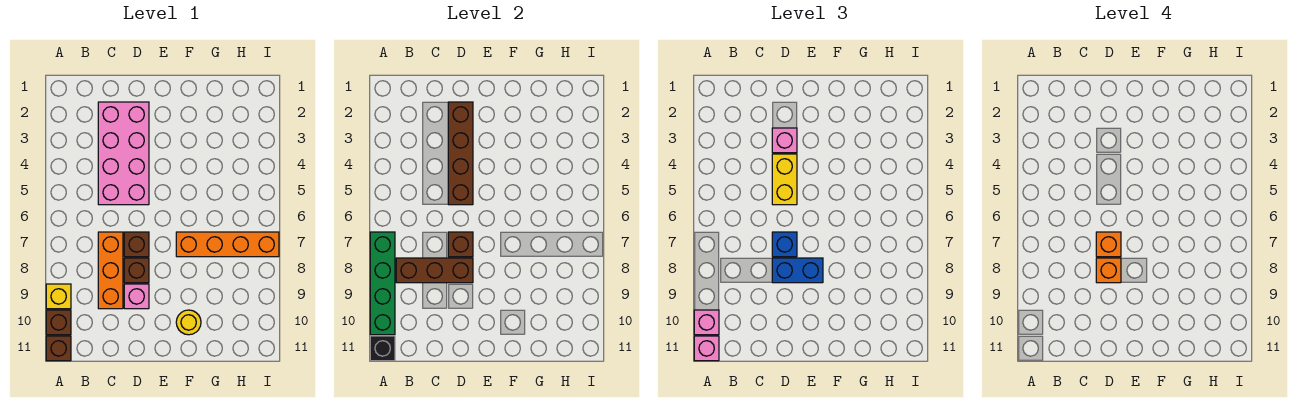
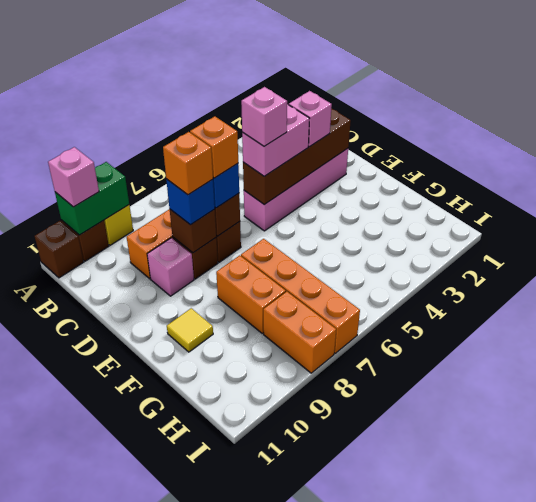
green 1x4 brick [370,232,395,335] -> green 1x2 brick [55,162,129,235]
black 1x1 brick [370,336,395,361] -> none
pink 1x1 brick [694,336,719,361] -> pink 1x1 brick moved to [241,87,287,146]
brown 1x3 brick [396,258,473,283] -> brown 1x1 brick [170,209,216,253]
pink 2x4 brick [98,102,149,205] -> pink 1x4 brick [244,148,348,231]
yellow 1x2 brick [772,154,797,205] -> pink 1x2 brick [242,104,310,176]
blue 1x2 brick [772,258,823,283] -> blue 1x1 brick [166,179,215,225]
none -> orange 1x2 brick [216,255,286,333]
yellow 1x1 round brick [176,310,201,335] -> yellow 1x1 tile [167,308,213,352]
none -> orange 1x2 brick [263,292,336,373]

